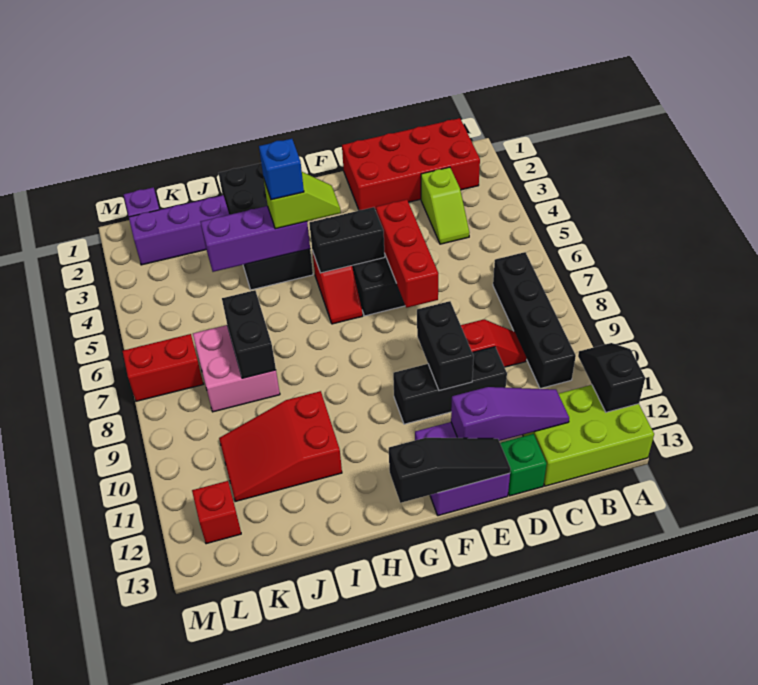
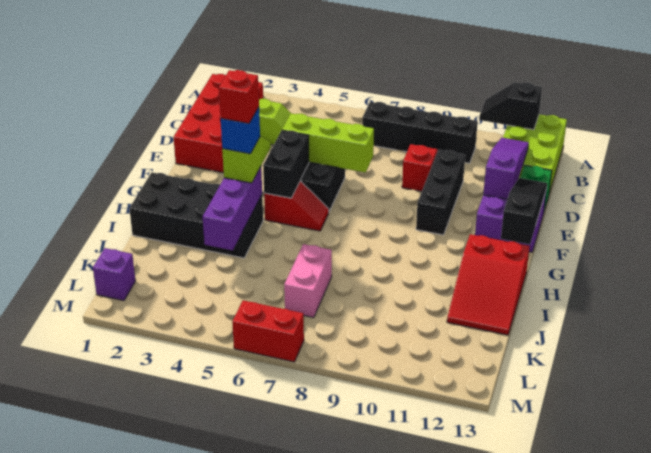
red 1x3 brick [376,199,438,308] -> lime 1x3 brick [282,113,374,173]
black 1x2 brick [417,301,474,391] -> none
red 2x3 slope [219,391,342,502] -> red 2x3 slope moved to [447,234,530,335]
purple 1x3 brick [129,195,229,265] -> none
pink 2x2 brick [193,325,280,412] -> pink 1x2 brick [284,244,332,318]
black 1x2 brick [222,290,276,378] -> none
red 1x2 brick [123,334,203,401] -> red 1x2 brick turned to [232,300,304,362]
red 1x1 brick [192,481,241,544] -> red 1x1 brick moved to [219,70,259,123]

